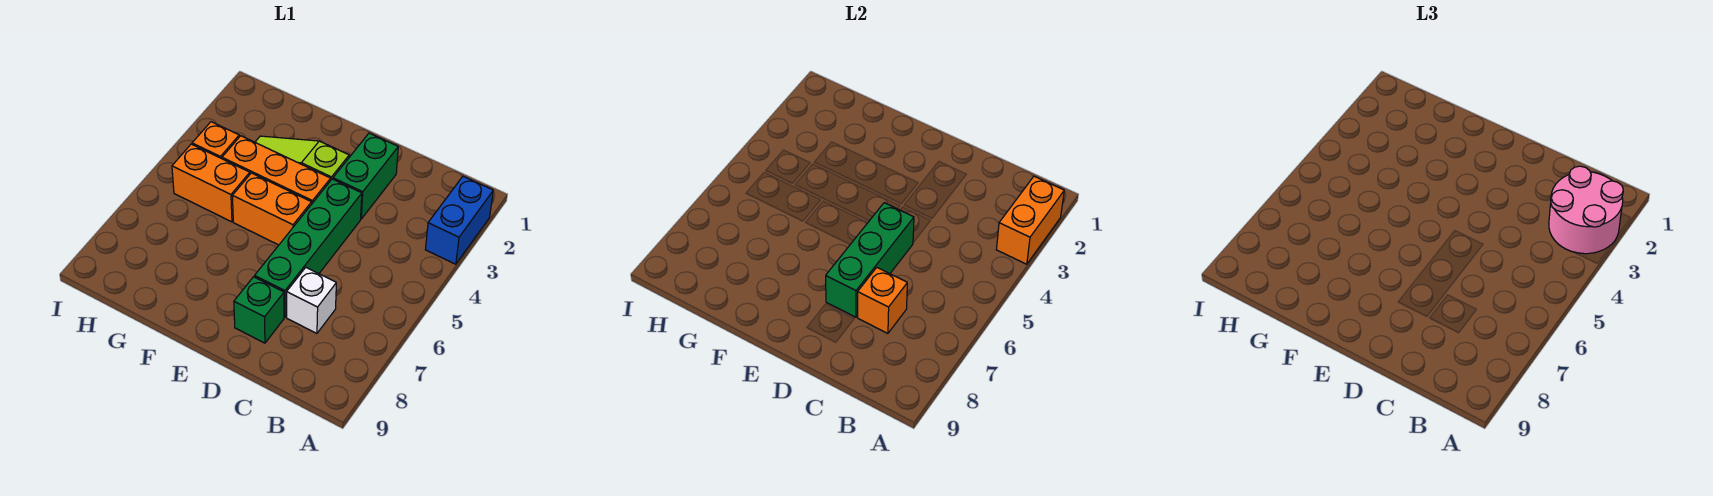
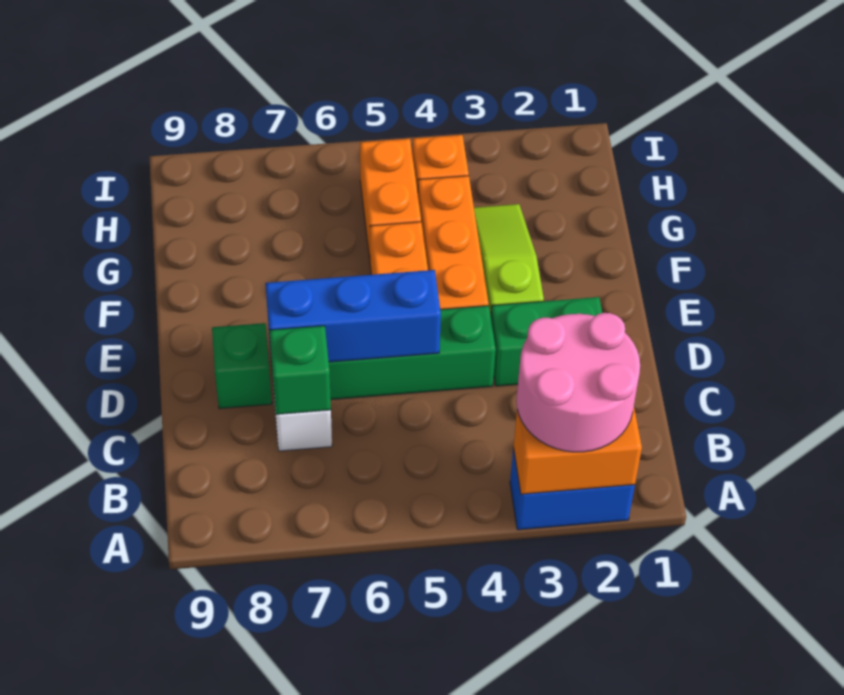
orange 1x1 brick [858,268,907,333] -> green 1x1 brick [269,326,331,414]
green 1x3 brick [826,203,914,317] -> blue 1x3 brick [265,270,441,362]

